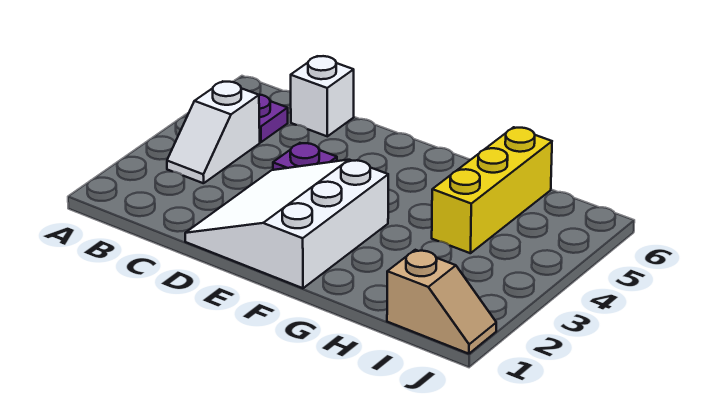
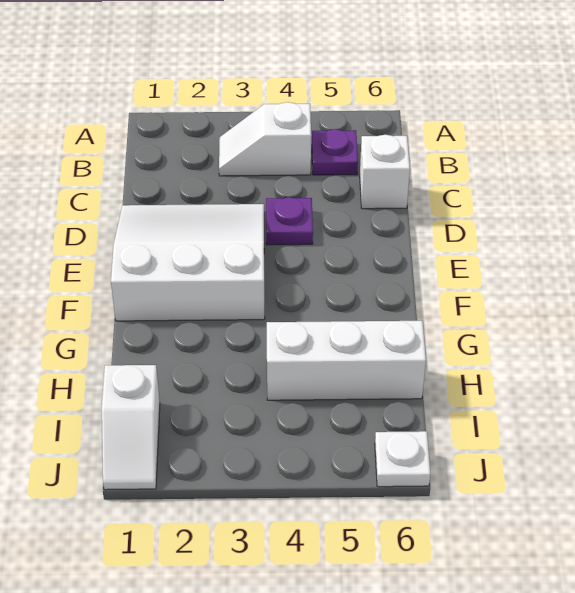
yellow 1x3 brick [432,127,552,253] -> white 1x3 brick [267,321,426,400]
tan 1x2 slope [387,250,496,354] -> white 1x2 slope [102,365,160,490]
none -> white 1x1 plate [375,431,430,487]

